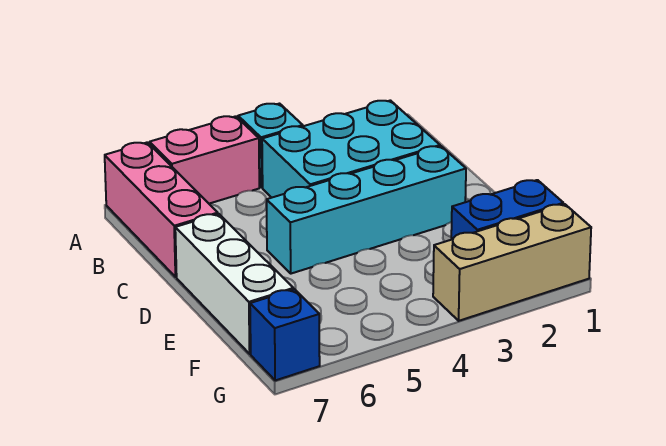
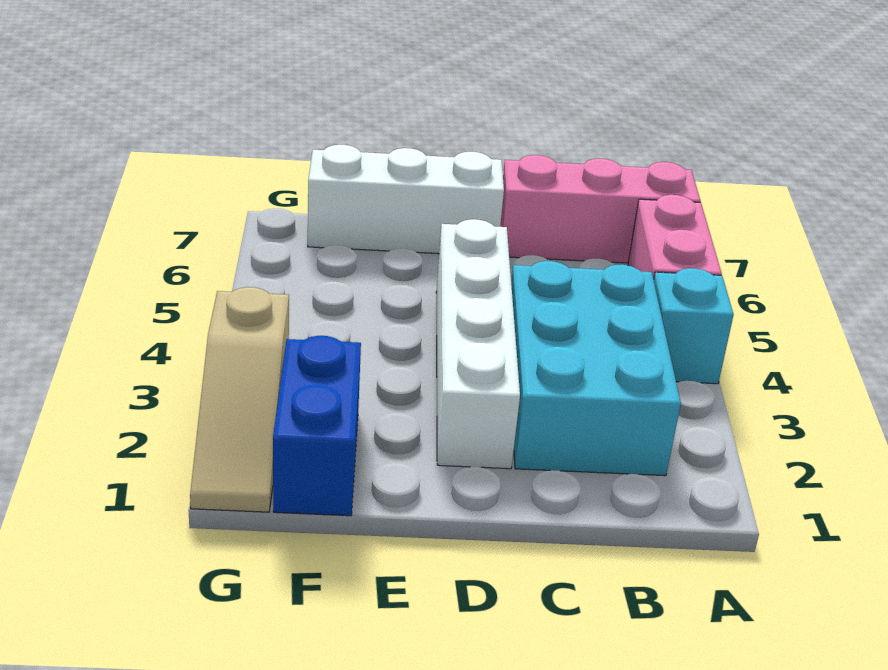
cyan 1x4 brick [267,146,466,274] -> white 1x4 brick [436,219,520,469]
tan 1x3 brick [433,204,591,321] -> tan 1x3 slope [190,287,289,512]
blue 1x1 brick [250,289,320,381] -> none

